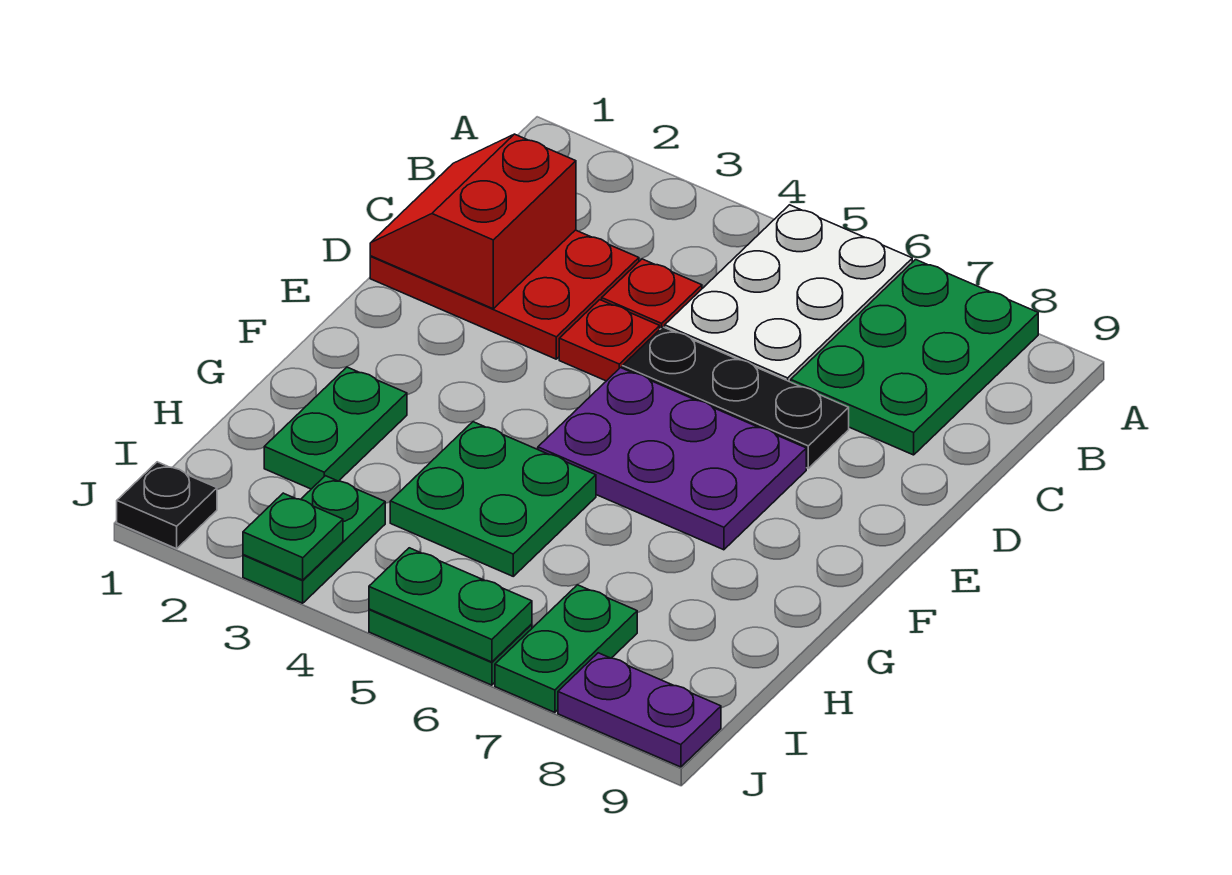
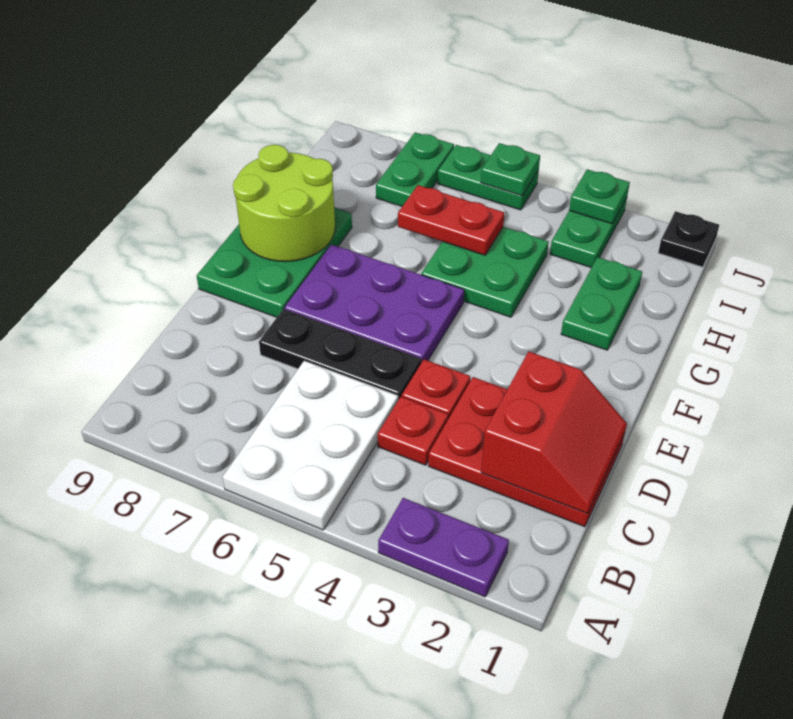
green 2x3 plate [791,260,1038,455] -> green 2x3 plate moved to [197,208,352,317]
none -> lime 2x2 round brick [233,145,335,262]
none -> red 1x2 plate [398,185,504,255]
green 1x2 plate [369,548,532,662] -> green 1x1 plate [481,143,540,196]
purple 1x2 plate [558,653,721,767] -> purple 1x2 plate moved to [378,498,509,597]

